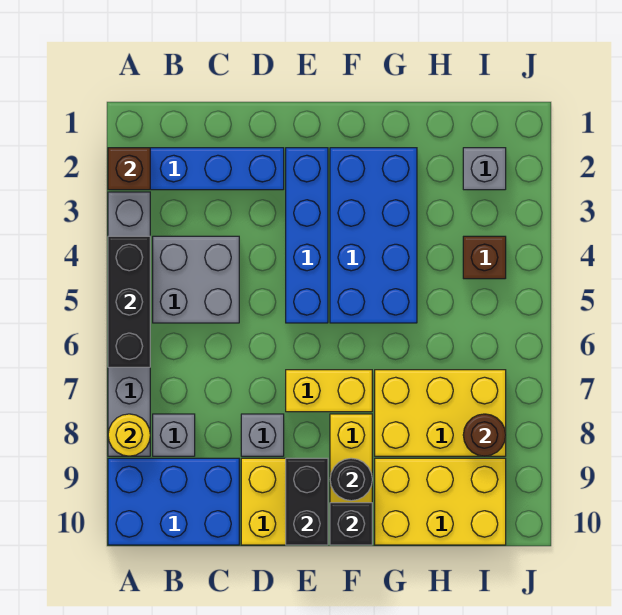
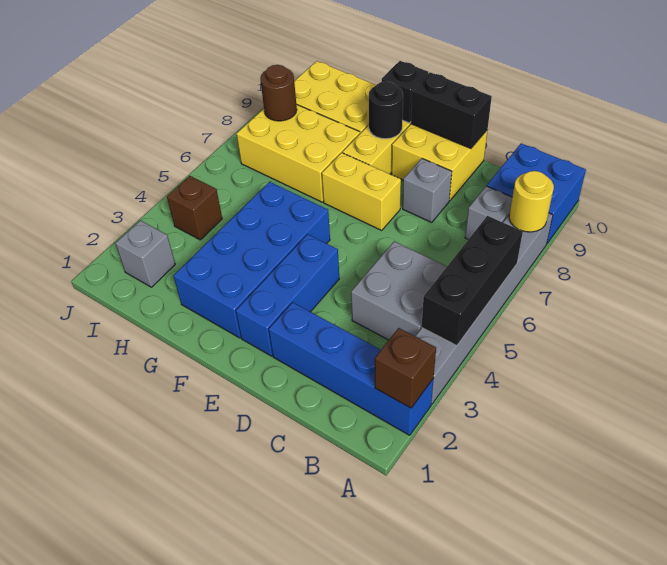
blue 2x3 brick [108,458,239,545] -> blue 2x2 brick [487,143,586,243]
blue 1x4 brick [286,148,328,323] -> blue 1x3 brick [236,234,339,356]
black 1x2 brick [286,458,328,545] -> black 1x2 brick turned to [411,72,492,149]

